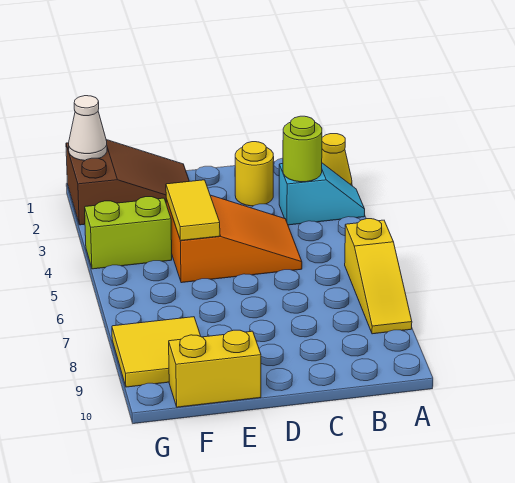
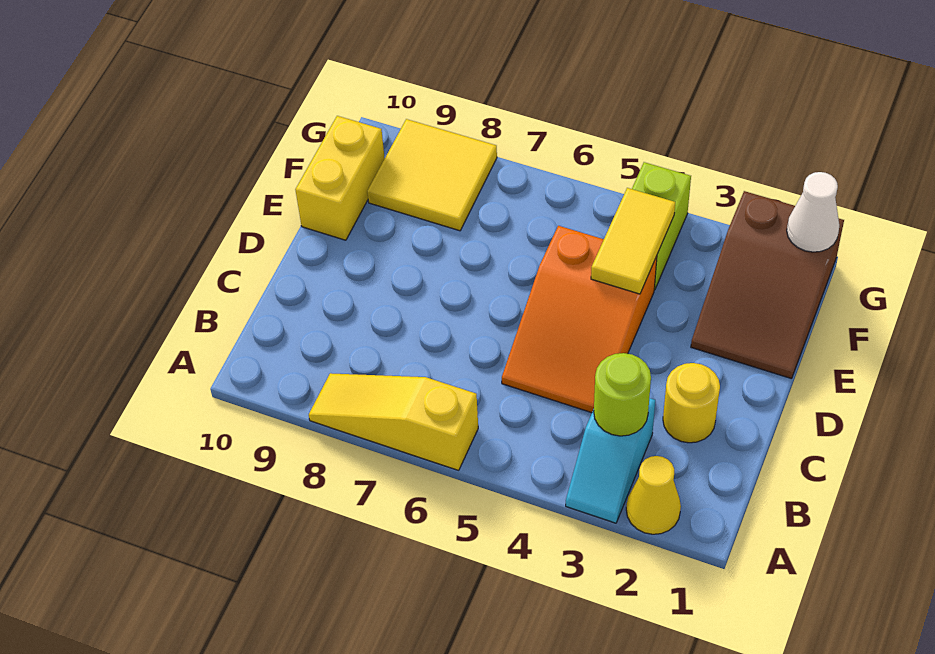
yellow 1x2 tile [166,180,220,241] -> yellow 1x2 tile turned to [591,188,675,294]

